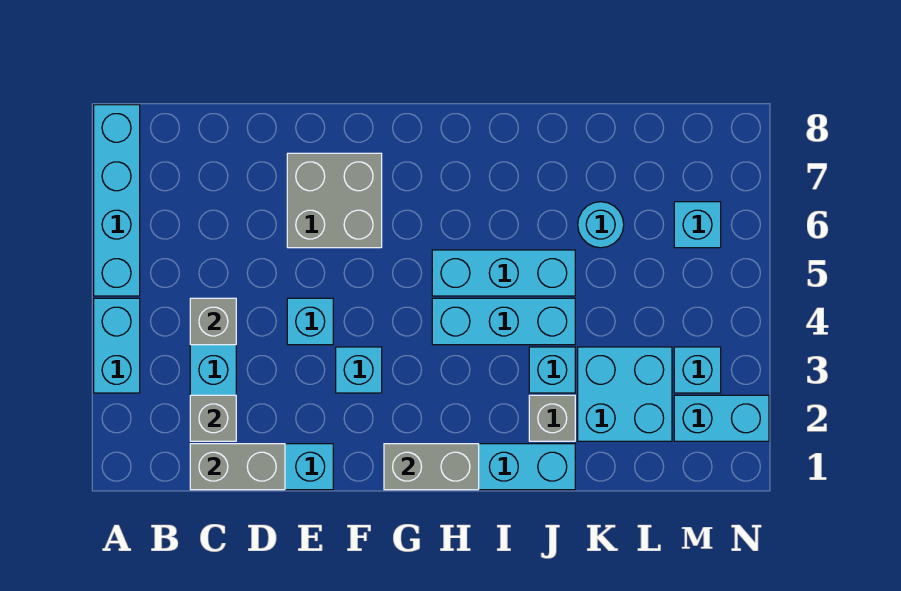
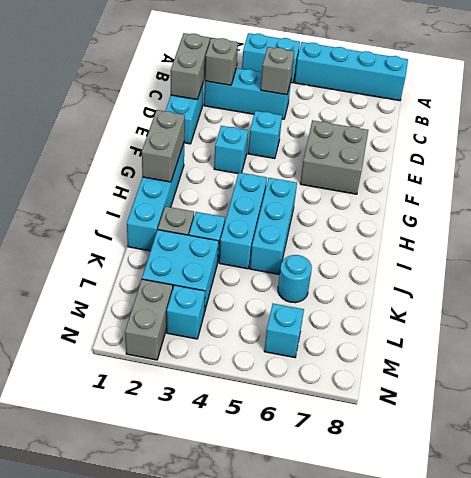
cyan 1x2 brick [674,395,769,441] -> grey 1x2 brick [125,279,173,360]

